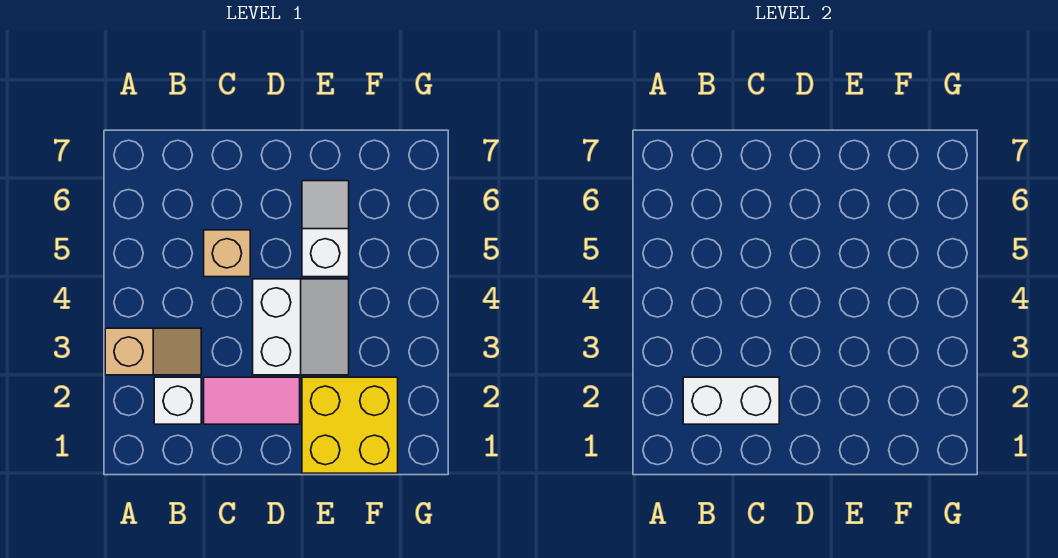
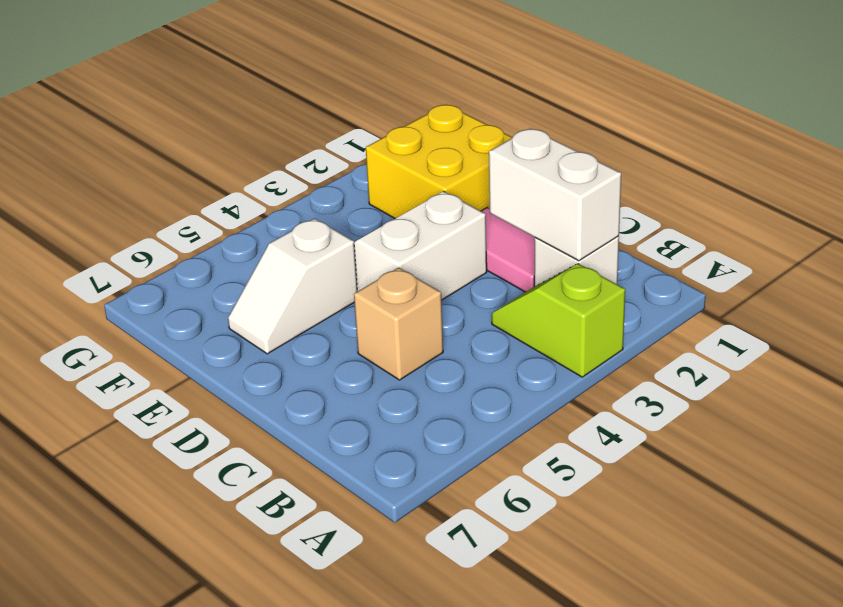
tan 1x2 slope [105,328,201,375] -> lime 1x2 slope [492,264,625,377]

